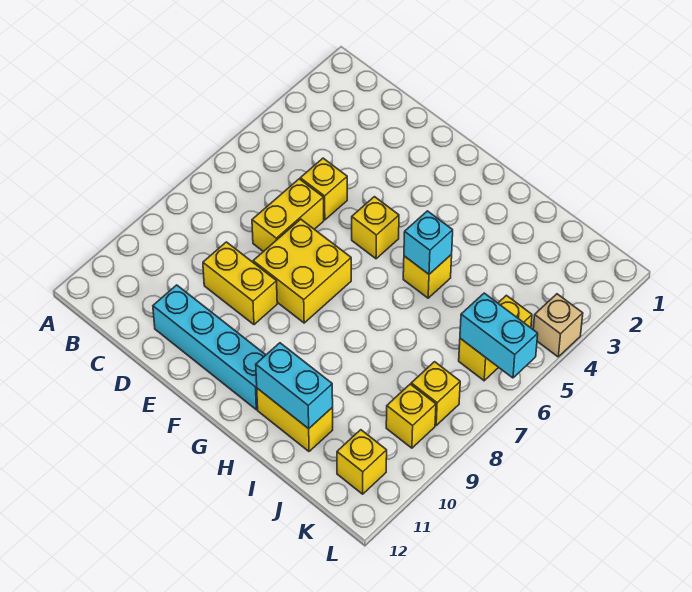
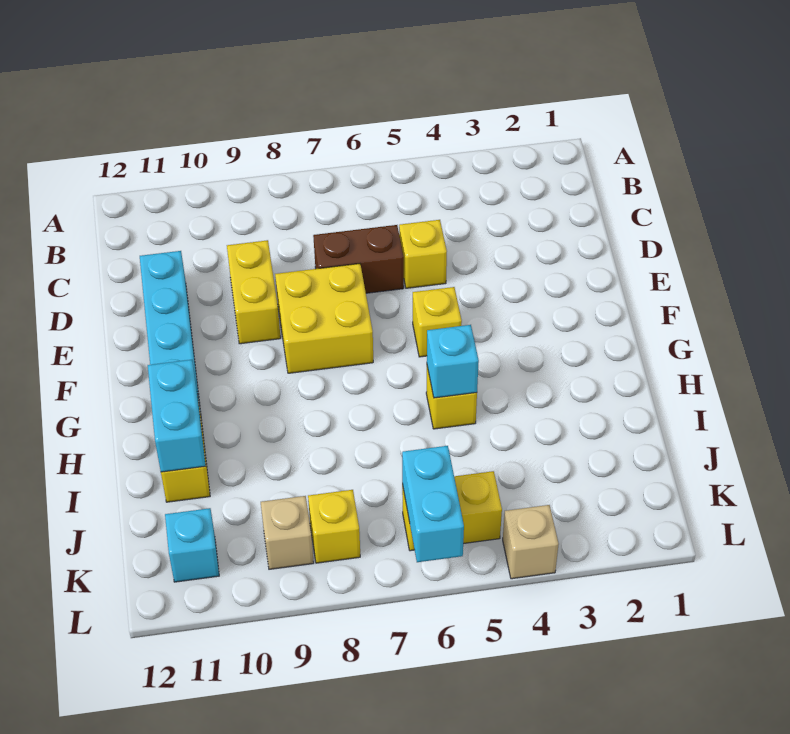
yellow 1x2 brick [252,179,324,252] -> brown 1x2 brick [313,225,404,293]
yellow 1x1 brick [386,384,436,448] -> tan 1x1 brick [261,496,314,569]
yellow 1x1 brick [337,430,387,494] -> cyan 1x1 brick [165,508,219,582]

